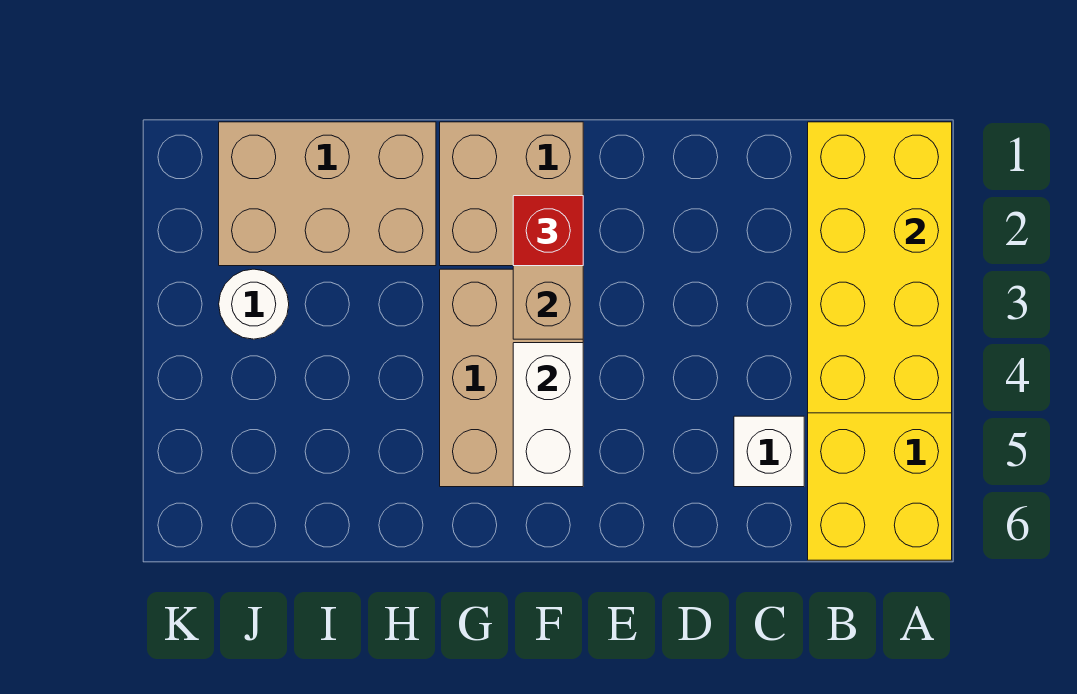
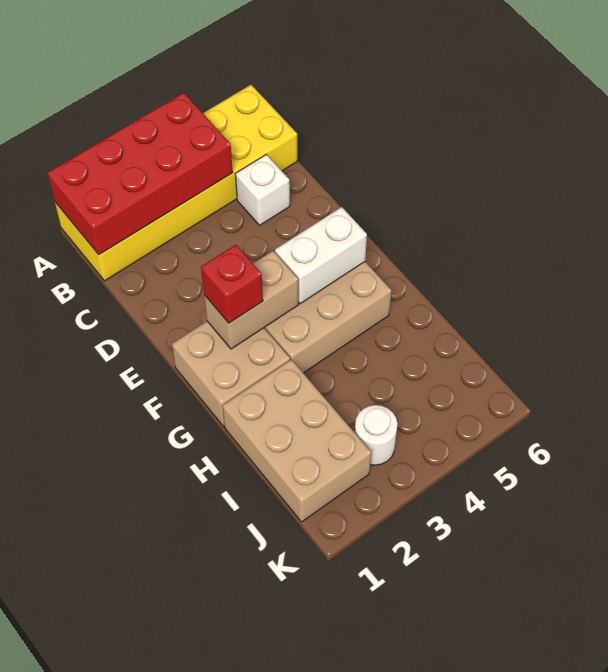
yellow 2x4 brick [808,122,952,413] -> red 2x4 brick [48,93,233,255]

